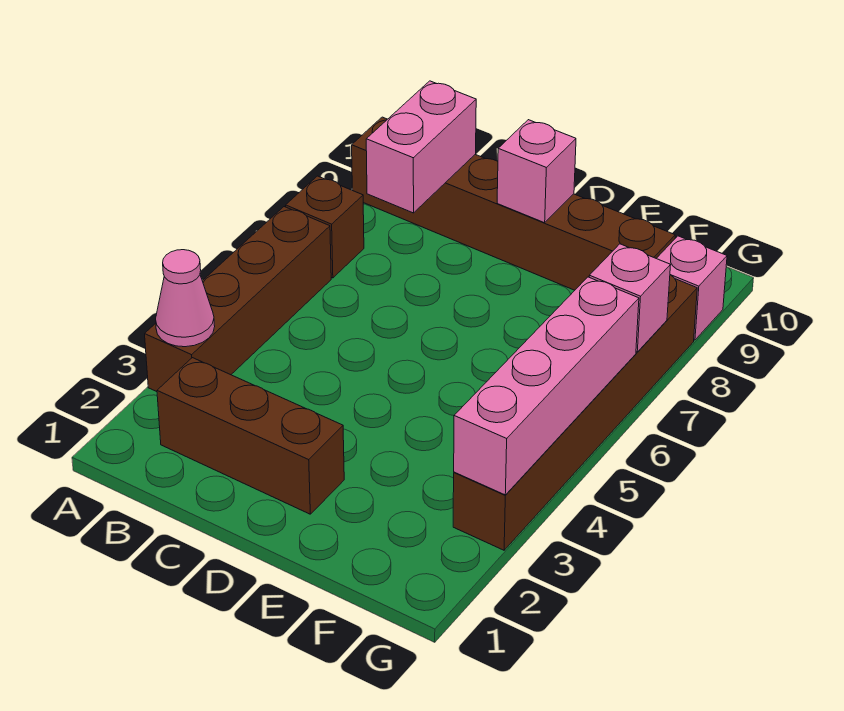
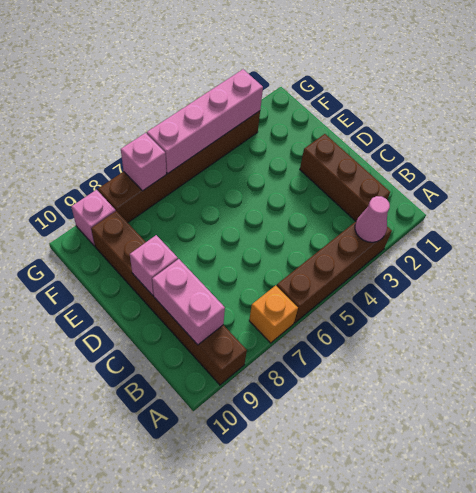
brown 1x1 brick [286,176,364,278] -> orange 1x1 brick [249,285,298,343]
pink 1x2 brick [366,81,476,213] -> pink 1x2 brick turned to [152,259,225,345]

